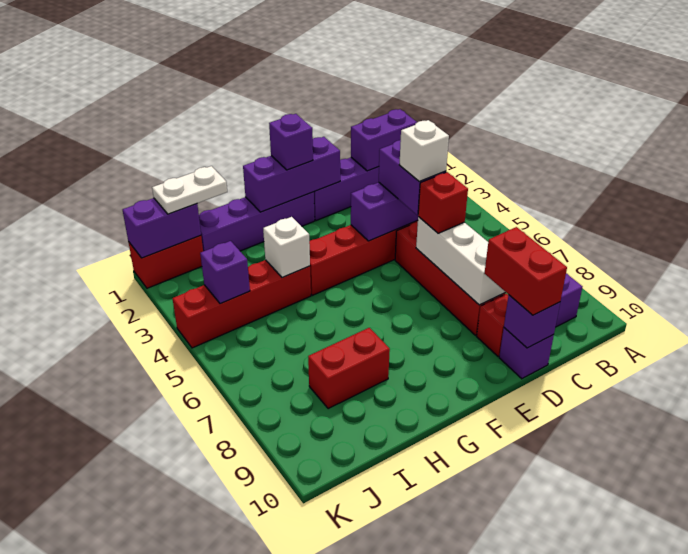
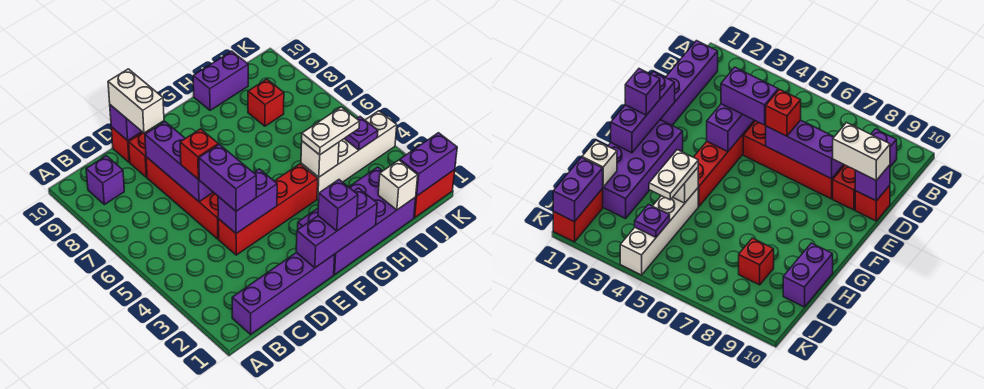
purple 1x2 brick [351,109,417,171] -> purple 1x2 brick moved to [193,51,248,110]
white 1x1 brick [399,120,449,181] -> white 1x1 brick moved to [378,160,418,210]
white 1x3 brick [416,217,505,305] -> purple 1x3 brick [145,122,213,202]
red 1x2 brick [484,227,567,315] -> white 1x2 brick [108,69,164,133]
purple 1x1 brick [499,328,554,379] -> red 1x1 brick [111,127,143,162]
purple 1x4 brick [199,192,315,251] -> purple 2x4 brick [298,167,416,275]
red 1x4 brick [172,260,311,348] -> white 1x4 brick [301,111,397,199]
red 1x2 brick [308,328,390,409] -> red 1x1 brick [248,79,284,126]
white 1x2 plate [152,166,227,214] -> white 1x2 plate moved to [302,107,360,155]
purple 1x1 brick [200,241,250,304] -> purple 1x1 plate [344,117,378,150]

